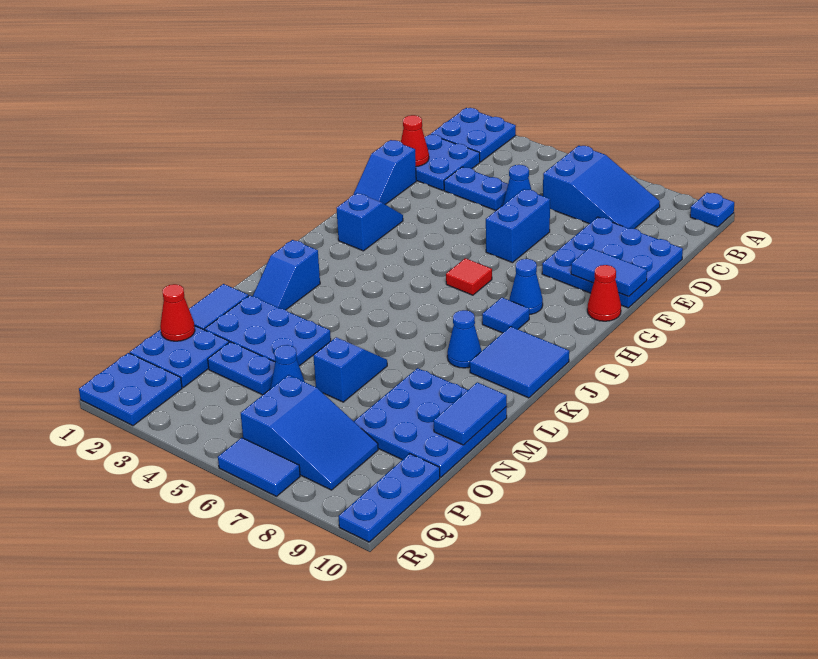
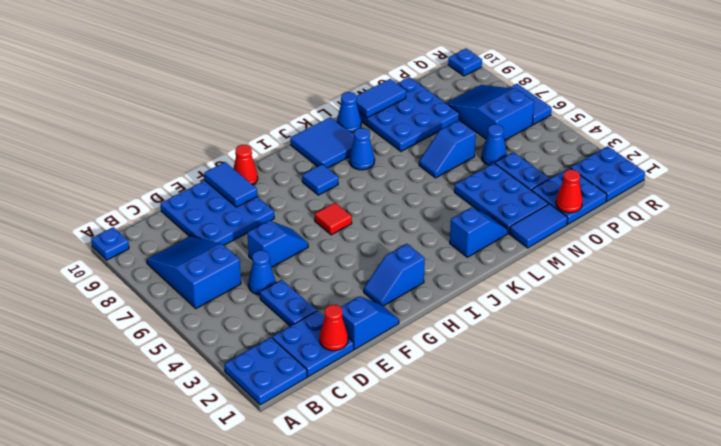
blue 1x2 brick [486,189,550,263] -> blue 1x2 slope [247,221,308,268]
blue 1x1 cone [509,259,543,315] -> blue 1x1 cone moved to [336,92,361,133]
blue 1x3 plate [339,454,440,542] -> blue 1x1 plate [448,49,482,76]

